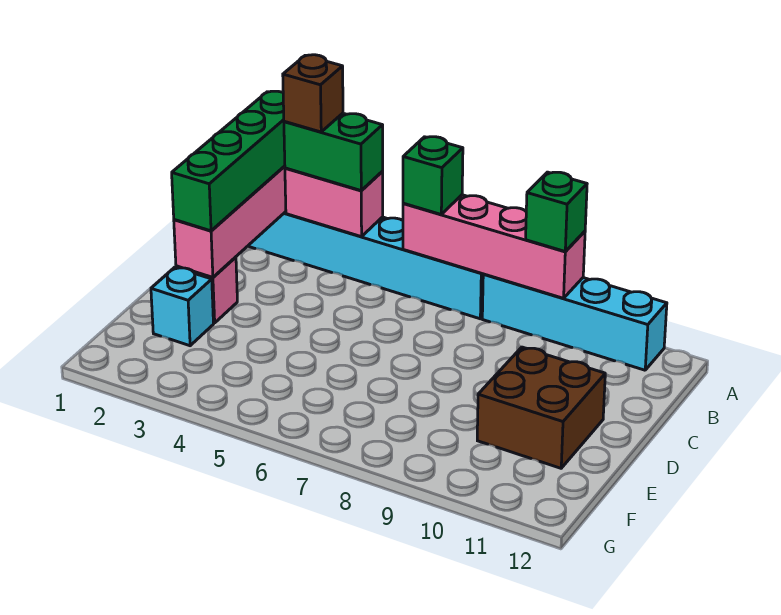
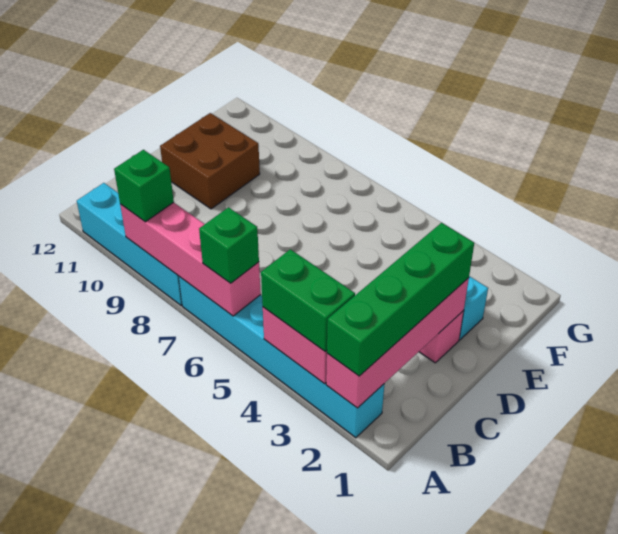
brown 1x1 brick [283,55,343,132] -> none

